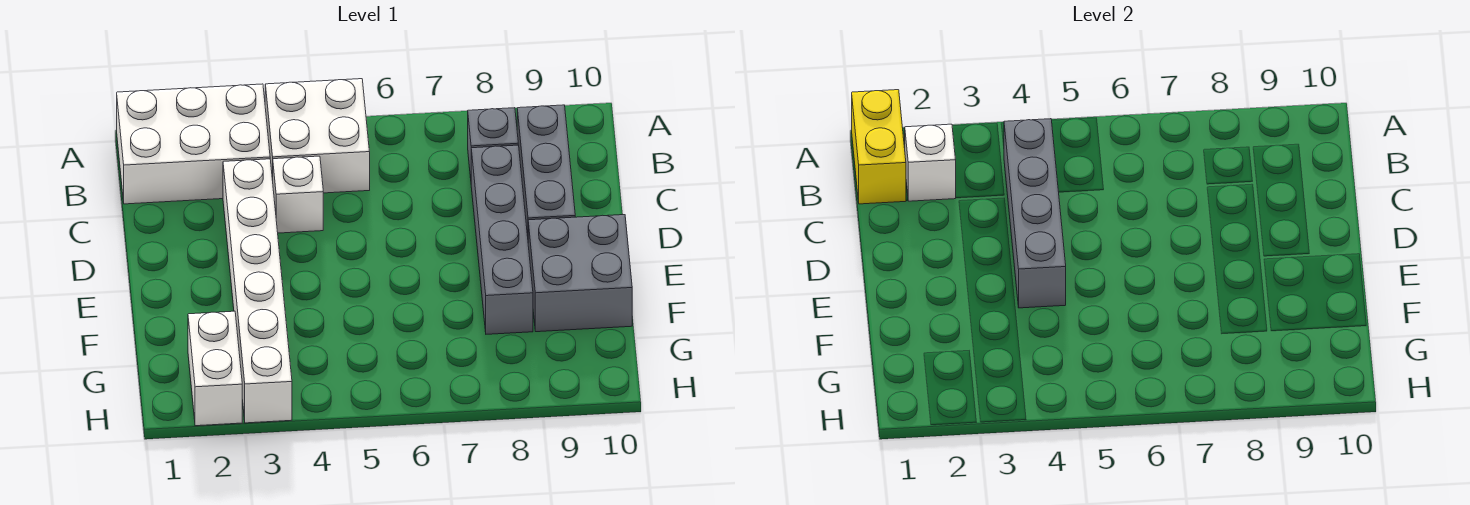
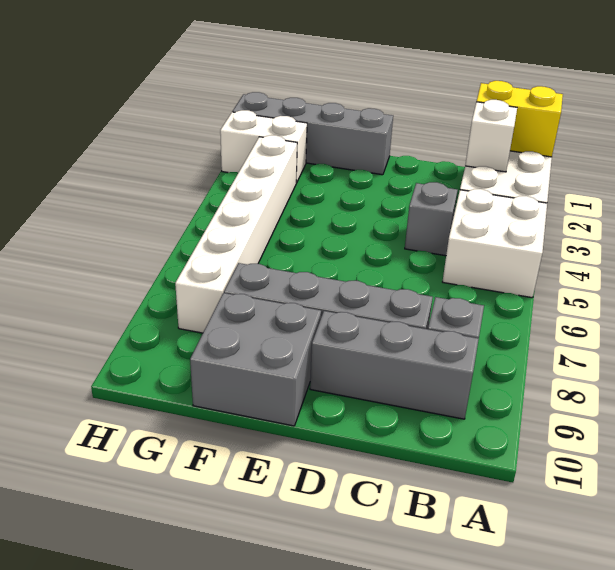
grey 1x4 brick [1004,119,1066,308] -> grey 1x4 brick moved to [233,92,393,175]
white 1x6 brick [223,159,292,423] -> white 1x6 brick turned to [175,135,297,333]
white 1x1 brick [273,156,323,233] -> grey 1x1 brick [405,182,458,256]

